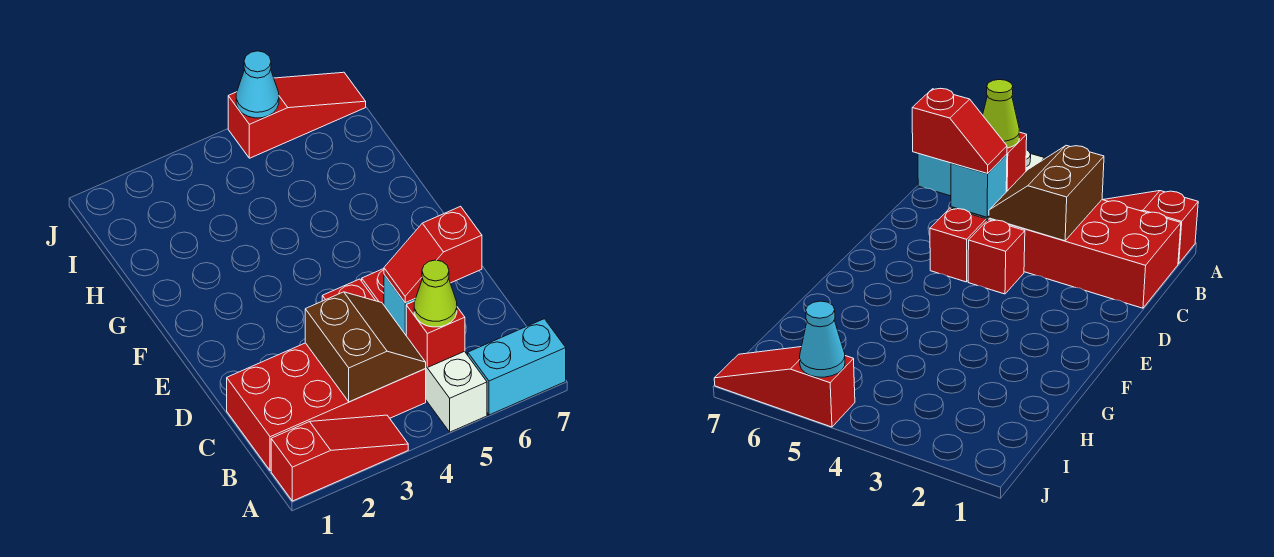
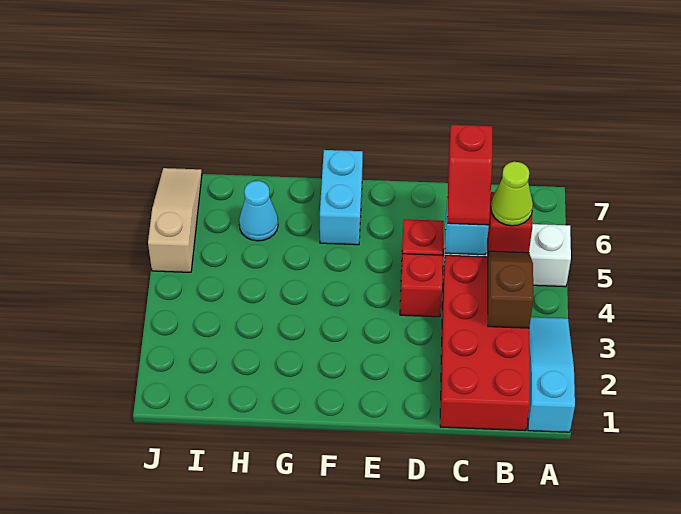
red 1x3 slope [271,415,408,501] -> cyan 1x3 slope [528,317,575,432]
cyan 1x2 brick [468,319,566,415] -> cyan 1x2 brick moved to [320,150,363,245]
brown 2x2 slope [305,292,426,402] -> brown 1x2 slope [488,251,533,328]
red 1x3 slope [228,72,366,158] -> tan 1x3 slope [148,168,202,272]
cyan 1x1 cone [236,51,279,118] -> cyan 1x1 cone moved to [239,181,278,241]

